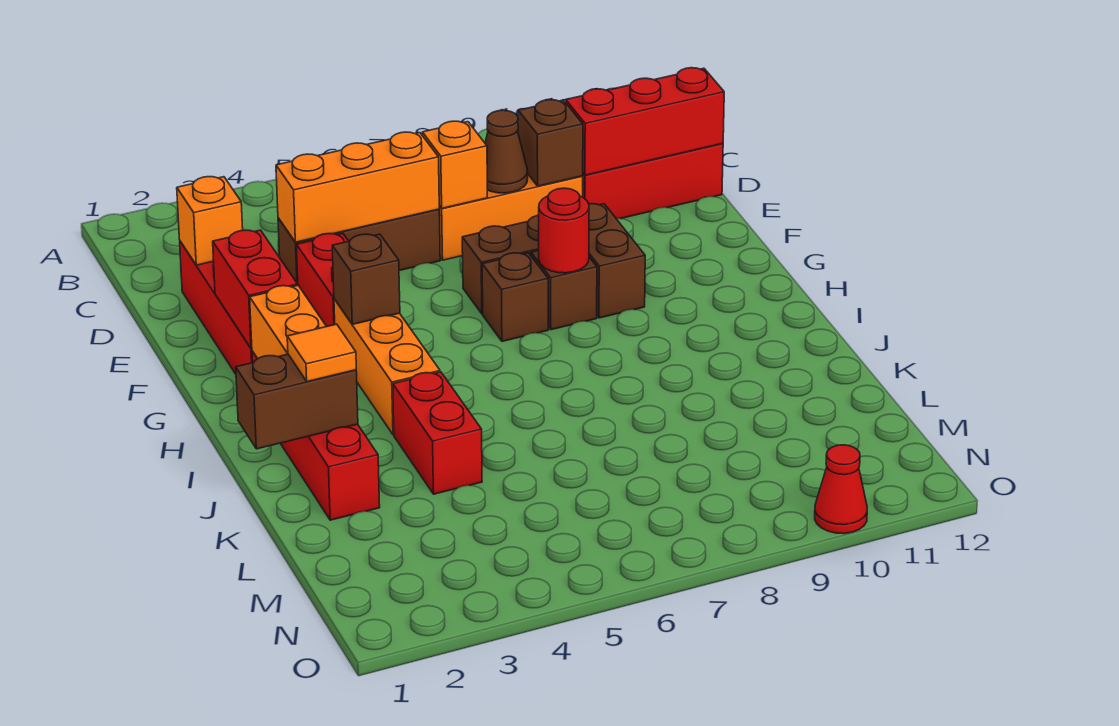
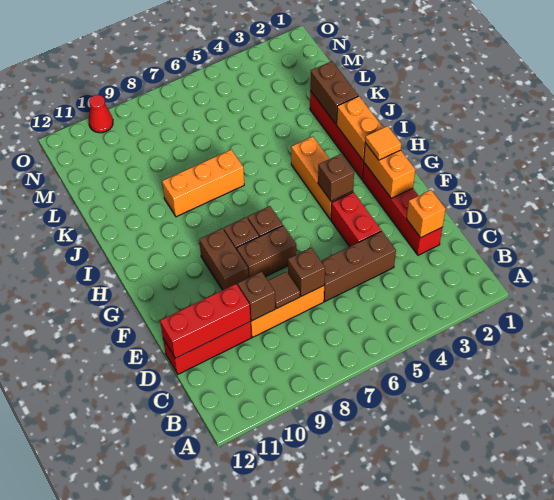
orange 1x3 brick [276,132,439,242] -> orange 1x3 brick moved to [162,150,244,217]
orange 1x1 brick [422,121,488,208] -> brown 1x1 brick [288,248,325,296]
brown 1x1 cone [485,110,528,193] -> brown 1x1 tile [268,272,300,308]
red 1x2 brick [213,230,298,349] -> orange 1x2 brick [364,143,415,198]
red 1x1 round brick [539,188,589,273] -> none
brown 1x2 brick [236,354,358,449] -> brown 1x2 brick turned to [310,61,358,124]
orange 1x1 tile [287,324,356,382] -> orange 1x1 tile moved to [365,126,401,160]
red 1x2 brick [393,372,482,494] -> none

